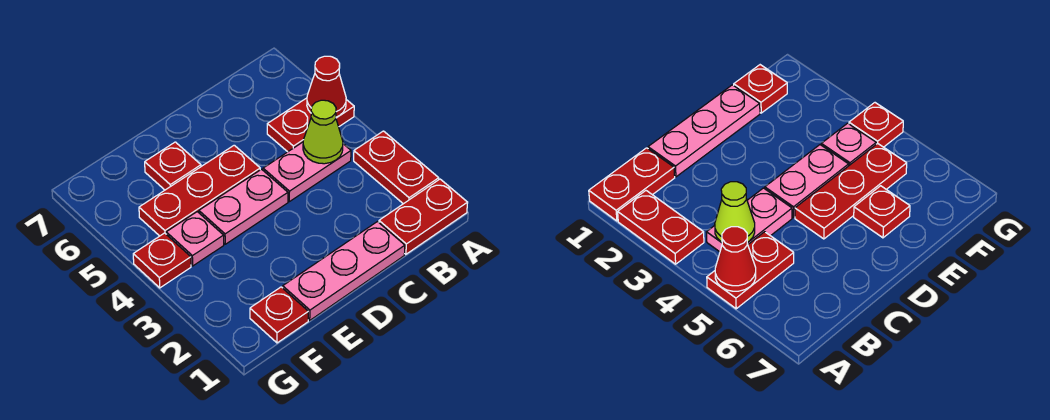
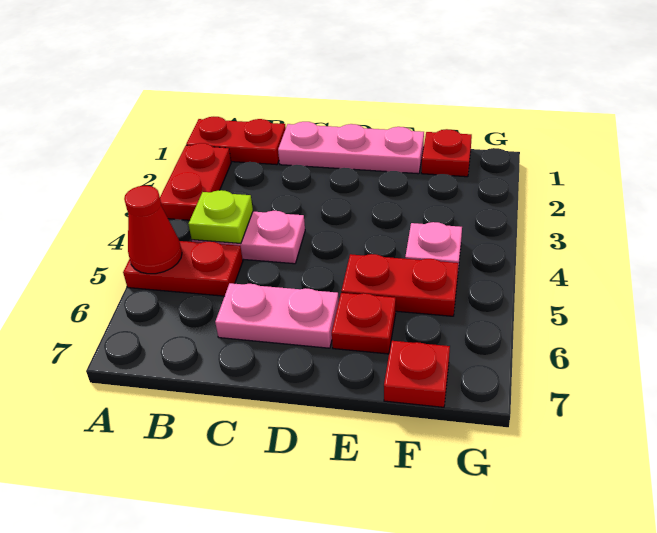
lime 1x1 cone [303,100,343,164] -> lime 1x1 plate [188,190,253,243]
pink 1x2 plate [199,169,288,244] -> pink 1x2 plate moved to [215,283,339,348]
red 1x3 plate [139,145,260,236] -> red 1x2 plate [341,254,458,316]
red 1x1 plate [133,233,191,288] -> red 1x1 plate moved to [384,341,450,407]

